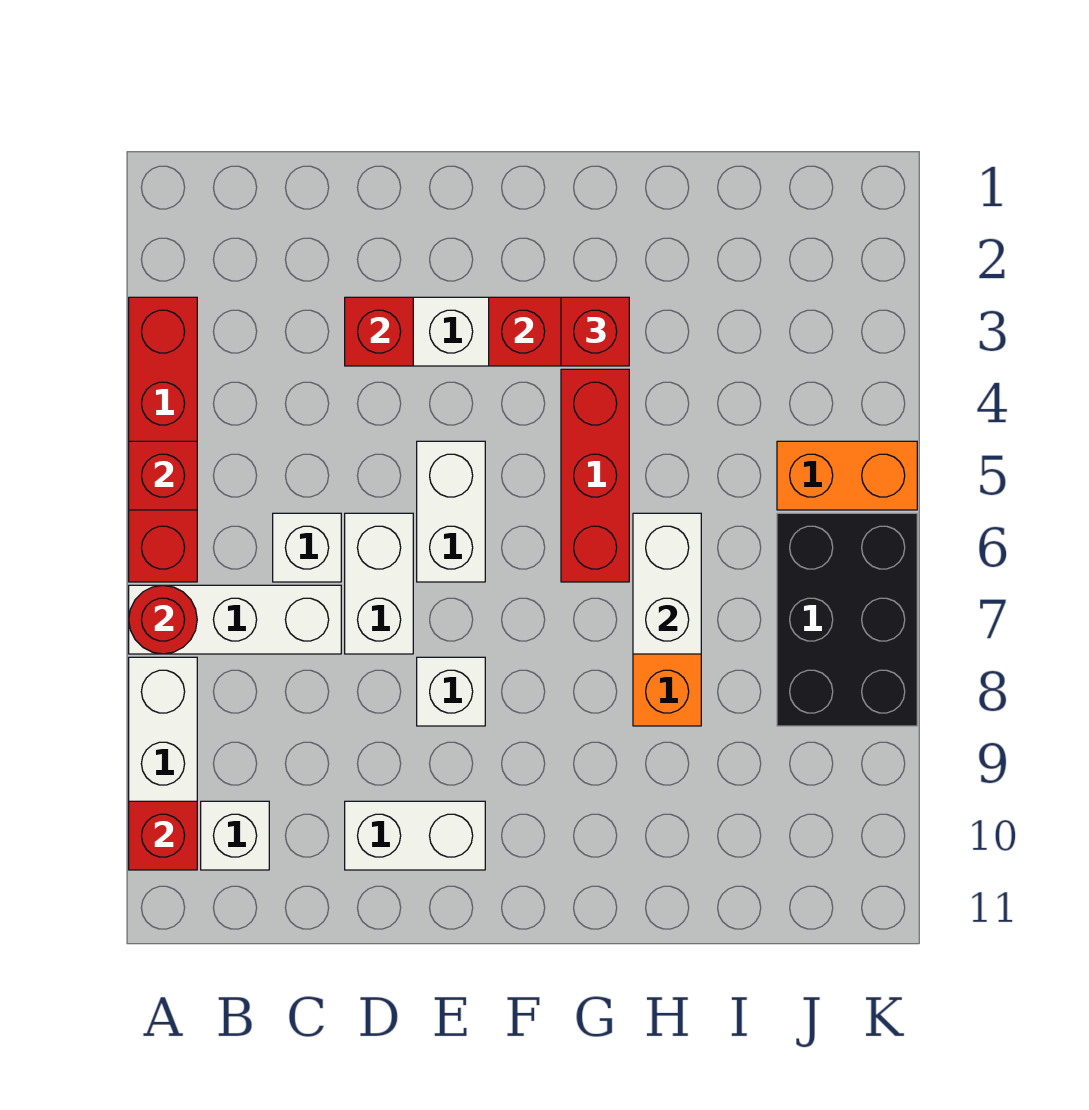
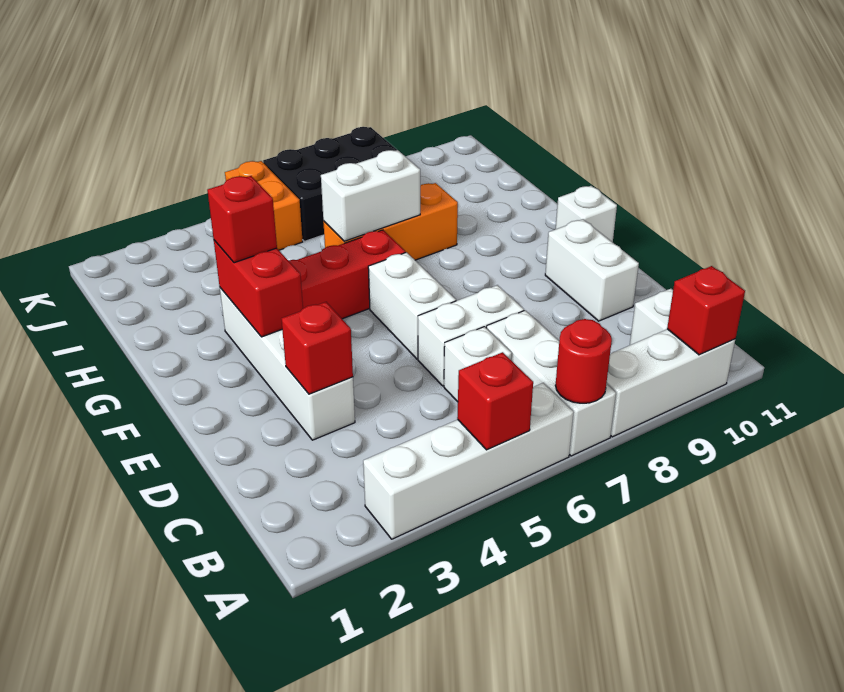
red 1x4 brick [129,297,197,582] -> white 1x4 brick [363,383,574,539]
white 1x2 brick [417,441,485,582] -> white 1x2 brick turned to [368,252,456,359]
white 1x1 brick [417,657,485,726] -> white 1x1 brick moved to [556,186,617,242]

